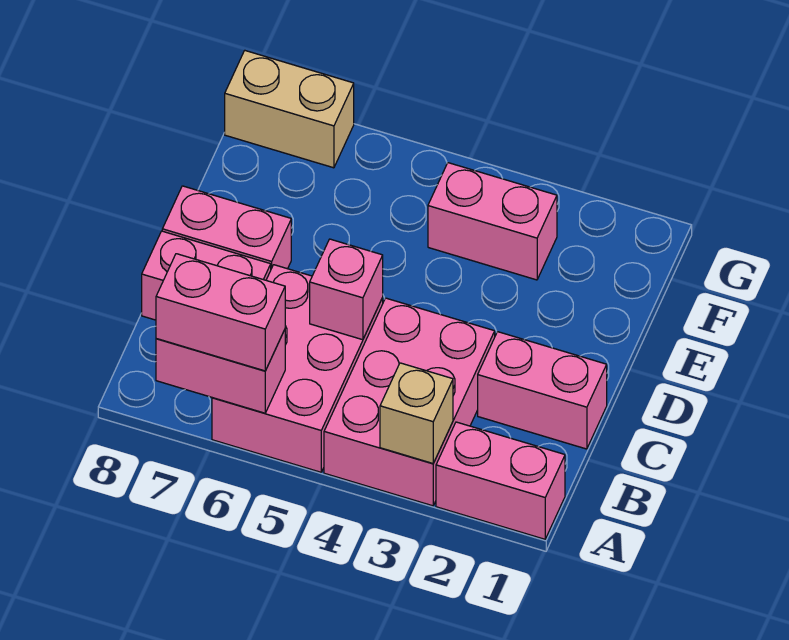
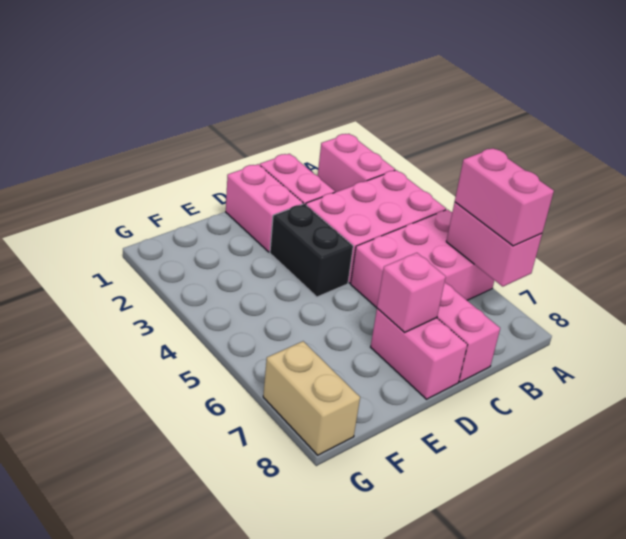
tan 1x1 brick [380,363,453,463] -> none
pink 1x1 brick [310,239,383,340] -> pink 1x1 brick moved to [377,253,446,333]
none -> black 1x2 brick [270,204,353,297]
pink 1x2 brick [428,163,557,280] -> pink 1x2 brick moved to [226,164,303,252]

